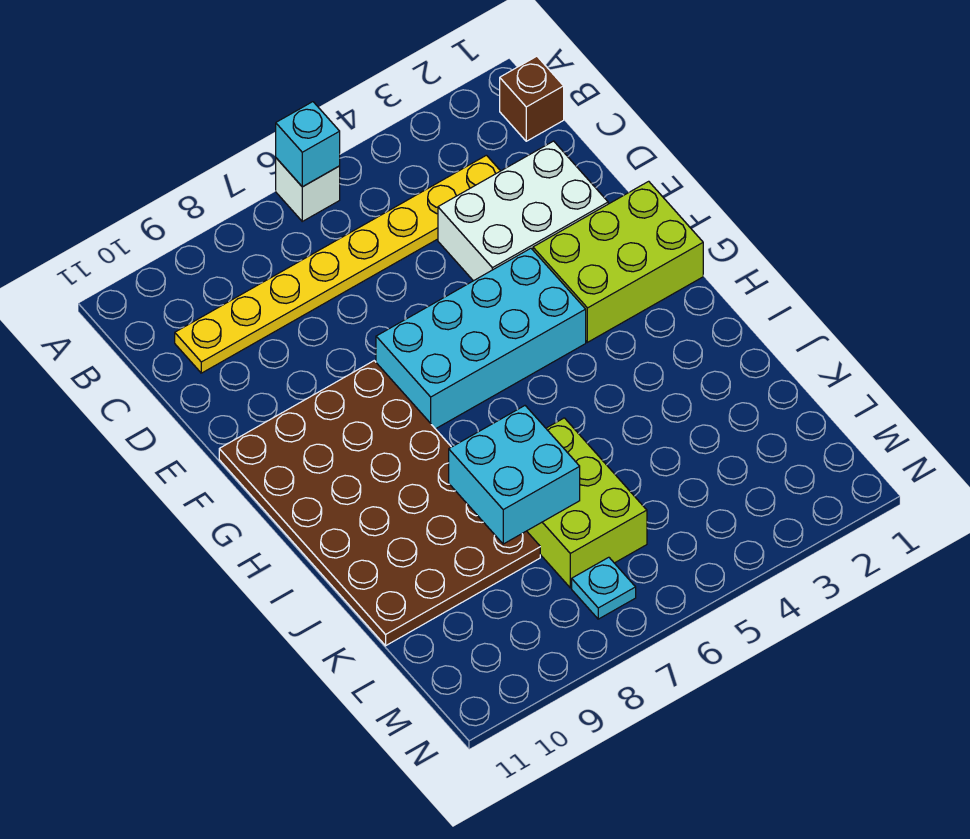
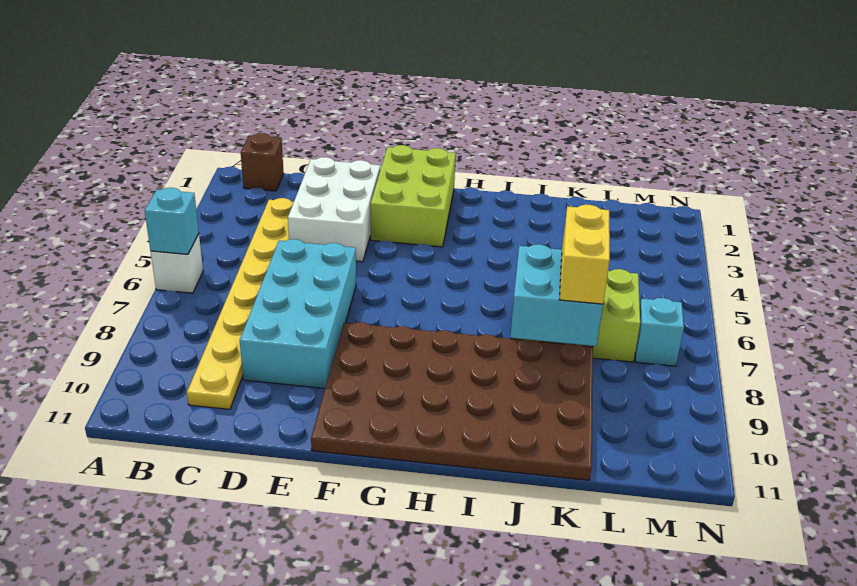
cyan 2x4 brick [376,248,586,429] -> cyan 2x4 brick moved to [240,239,356,388]
none -> yellow 1x2 brick [559,205,610,304]
cyan 1x1 plate [572,557,636,619] -> cyan 1x1 brick [635,298,684,366]

